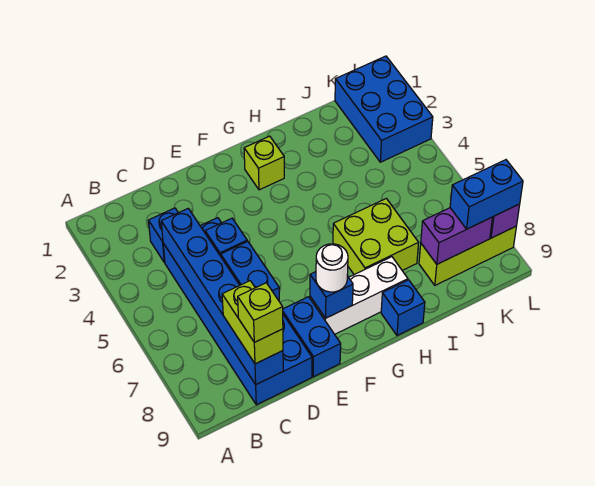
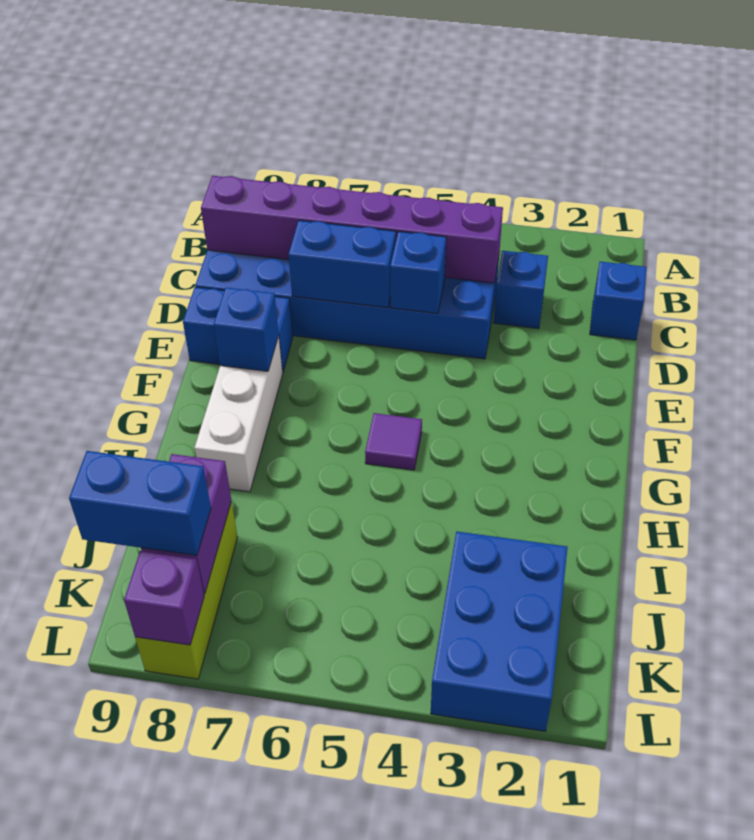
blue 1x6 brick [161,209,283,384] -> purple 1x6 brick [201,176,503,283]
lime 1x2 brick [222,281,283,364] -> none
lime 1x1 brick [238,283,283,342] -> none
white 1x1 round brick [316,244,348,292] -> none
lime 1x1 brick [244,136,284,190] -> none
none -> purple 1x1 tile [365,413,422,470]
lime 2x2 brick [333,199,419,275] -> none
blue 1x1 brick [381,280,425,336] -> blue 1x1 brick moved to [590,262,646,340]
blue 2x3 brick [335,56,433,162] -> blue 2x3 brick turned to [431,532,568,731]
blue 1x2 brick [450,160,523,229] -> blue 1x2 brick turned to [69,451,211,555]

